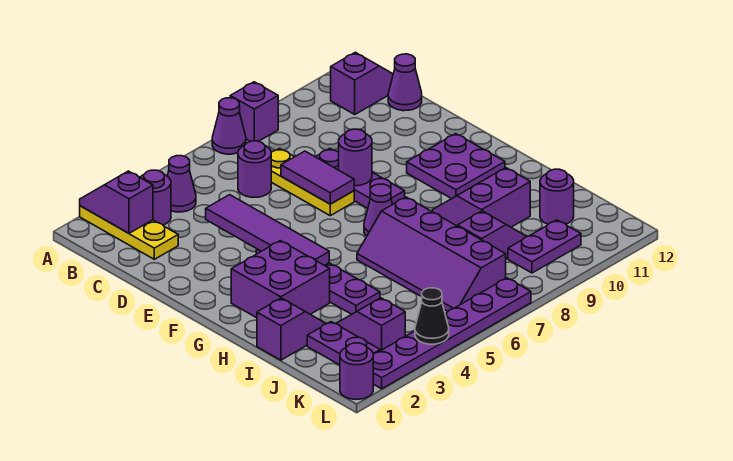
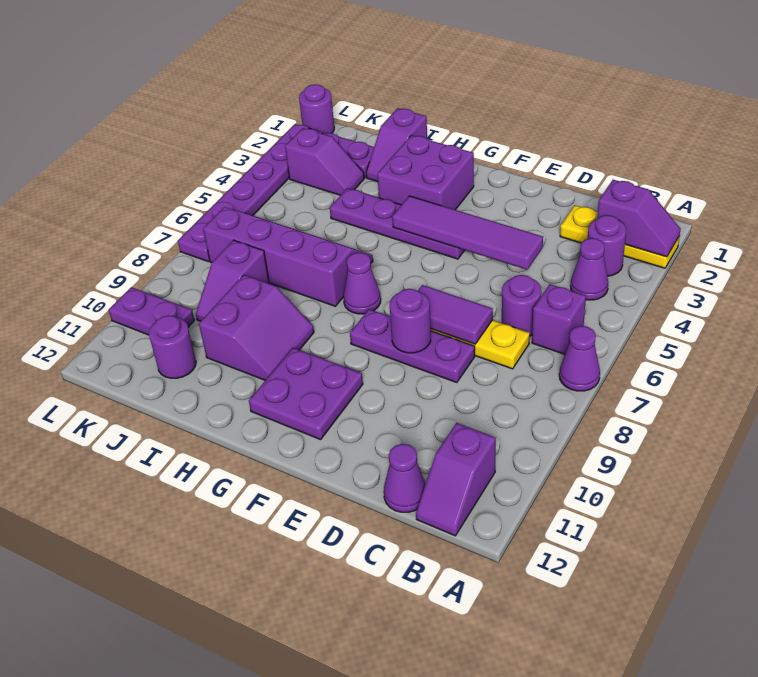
purple 1x1 brick [230,82,278,142] -> purple 1x1 brick moved to [532,284,586,354]
purple 1x2 plate [508,220,581,273] -> purple 1x2 plate turned to [109,287,194,335]
black 1x1 cone [415,288,449,344] -> none

